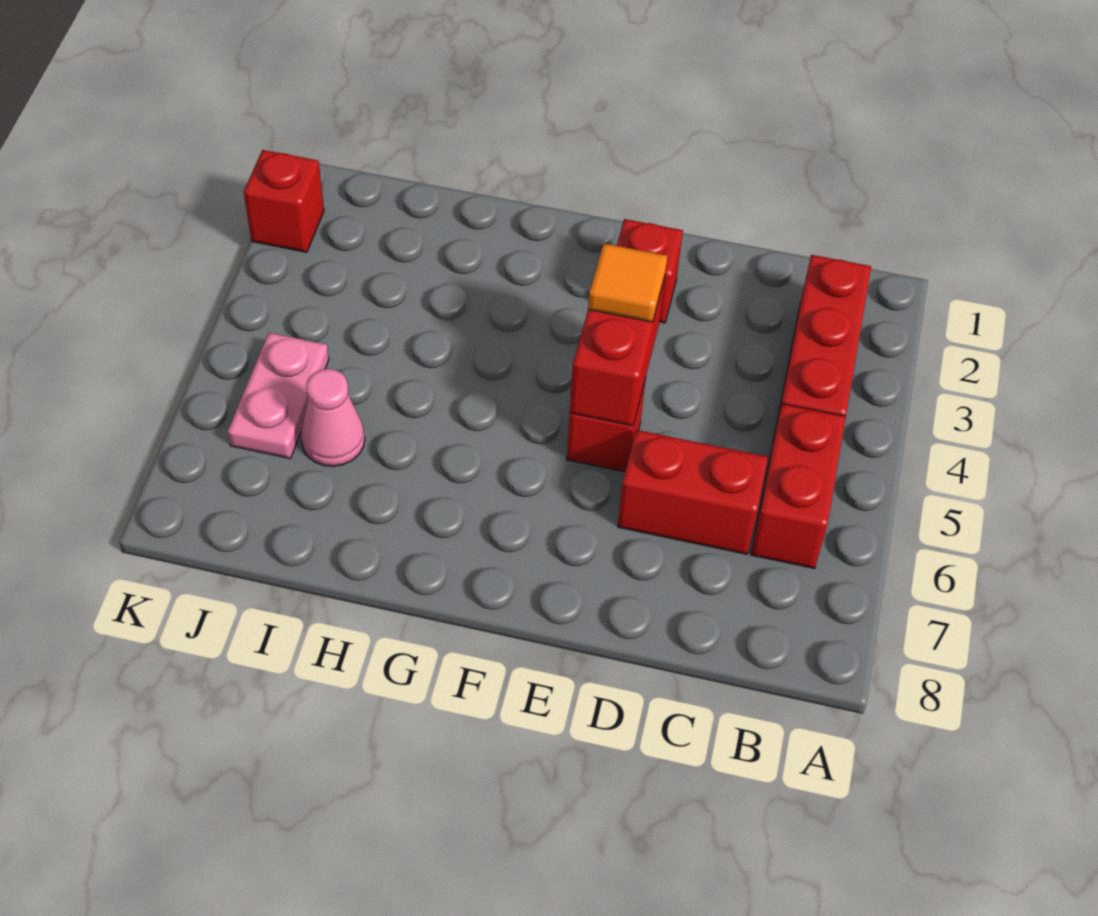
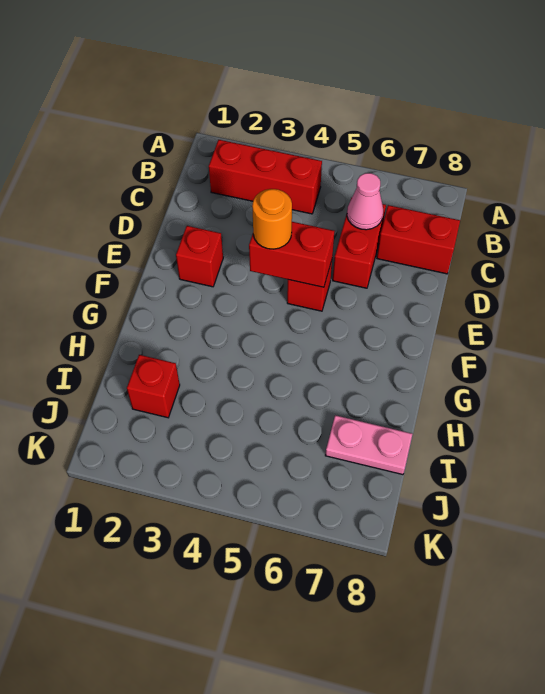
red 1x2 brick [751,404,846,569] -> red 1x2 brick moved to [377,205,460,274]
orange 1x1 tile [588,243,667,322] -> orange 1x1 round brick [252,189,292,249]
pink 1x1 cone [301,369,365,466] -> pink 1x1 cone moved to [347,173,383,230]
pink 1x2 plate [228,333,329,459] -> pink 1x2 plate moved to [325,415,412,475]
red 1x1 brick [244,150,324,252] -> red 1x1 brick moved to [127,355,180,418]

